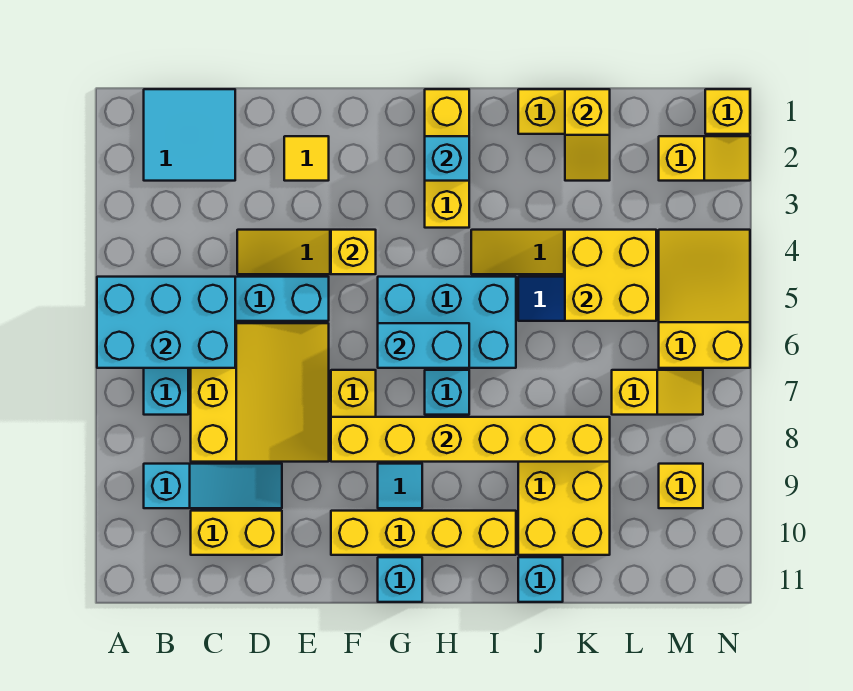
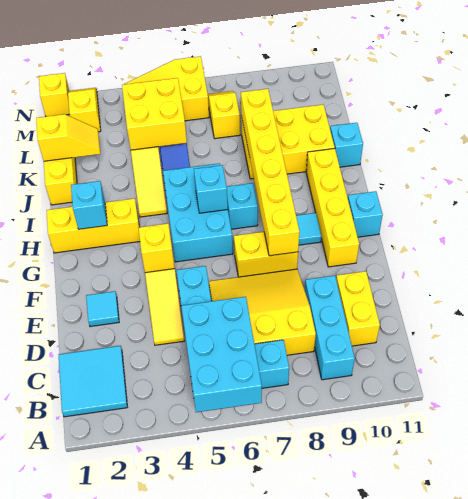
cyan 1x3 slope [144,464,282,508] -> cyan 1x3 brick [305,276,355,380]
yellow 1x1 tile [284,136,329,181] -> cyan 1x1 tile [86,291,119,327]
cyan 1x2 brick [378,323,469,368] -> cyan 1x1 brick [194,165,228,213]
yellow 1x1 brick [659,464,703,508] -> none

